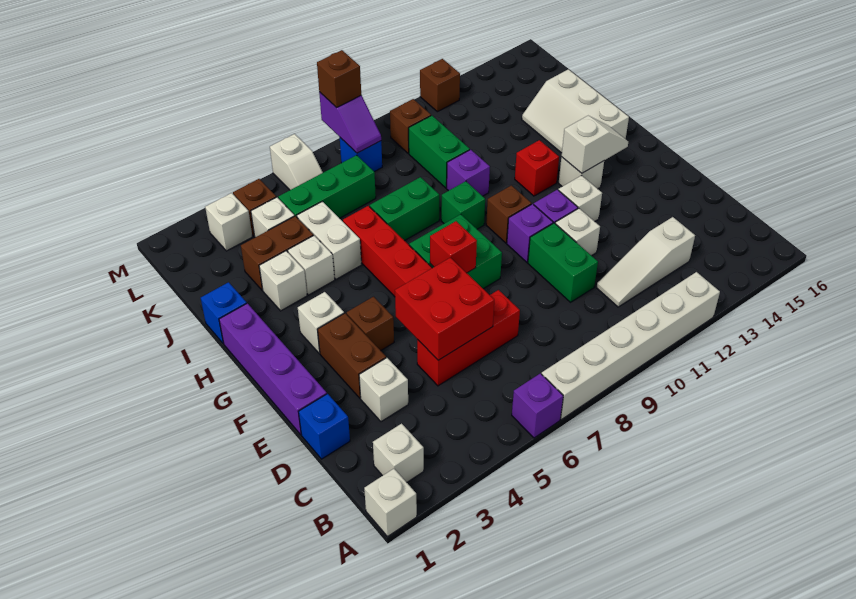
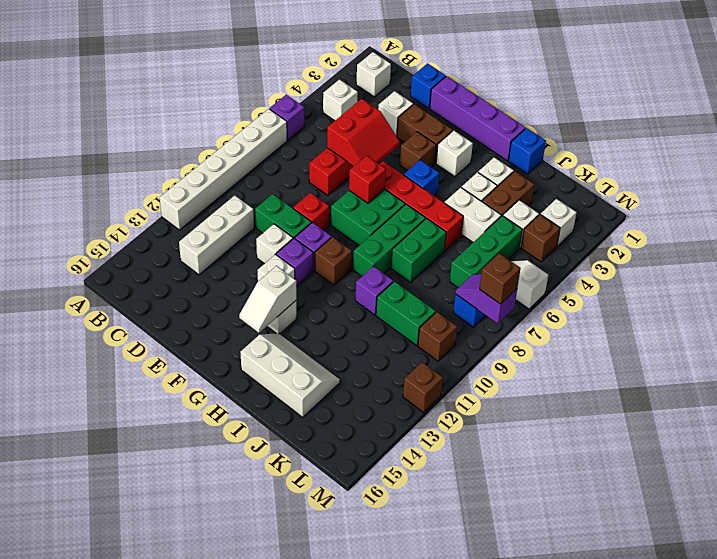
white 1x1 brick [364,469,417,537] -> white 1x1 brick moved to [323,80,358,121]
white 1x3 slope [597,217,695,307] -> white 1x3 brick [179,195,254,275]
red 2x2 brick [395,258,494,360] -> red 2x2 slope [327,99,399,166]
none -> blue 1x1 brick [404,160,439,196]
green 1x1 brick [441,181,485,229] -> green 1x3 brick [353,204,425,276]
red 1x1 brick [515,140,559,196] -> red 1x1 brick moved to [293,193,329,230]

